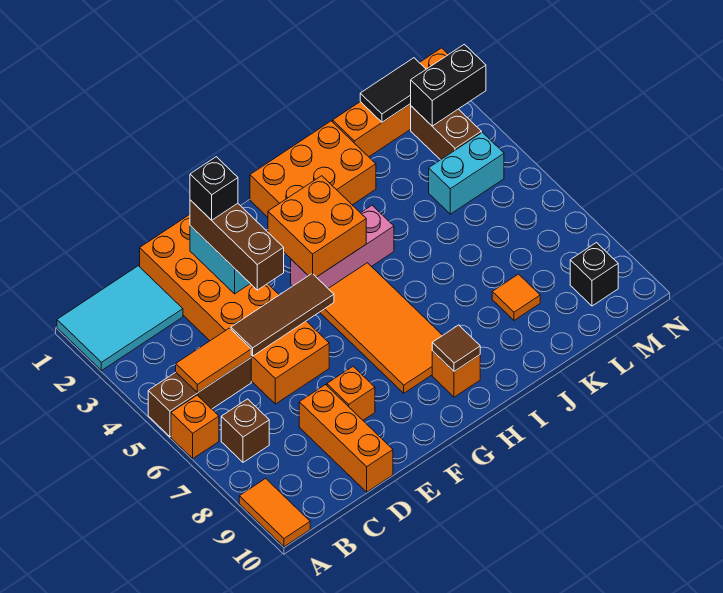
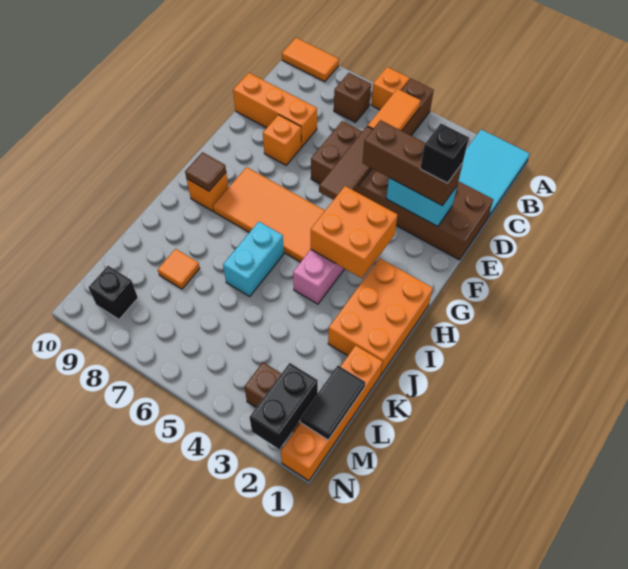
orange 2x6 brick [140,215,329,404] -> brown 2x6 brick [311,121,493,260]
cyan 1x2 brick [429,132,504,214] -> cyan 1x2 brick moved to [223,222,284,296]

